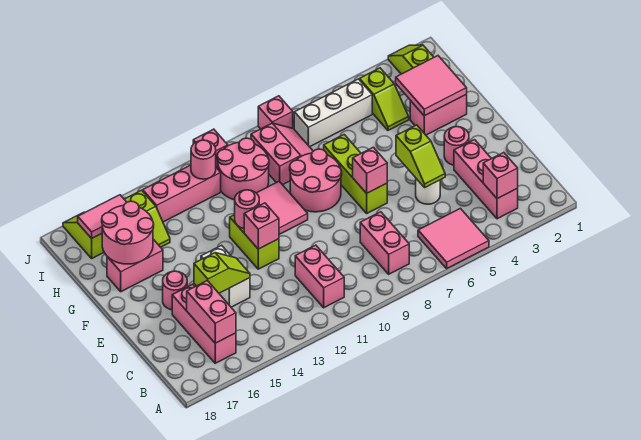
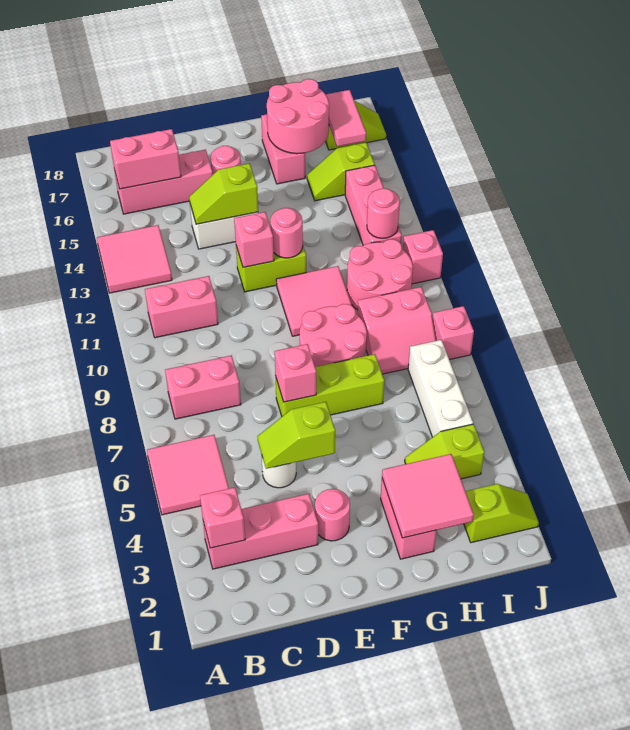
none -> pink 2x2 tile [97,225,172,293]
lime 1x2 slope [194,253,250,293] -> lime 1x2 slope turned to [189,163,258,224]

